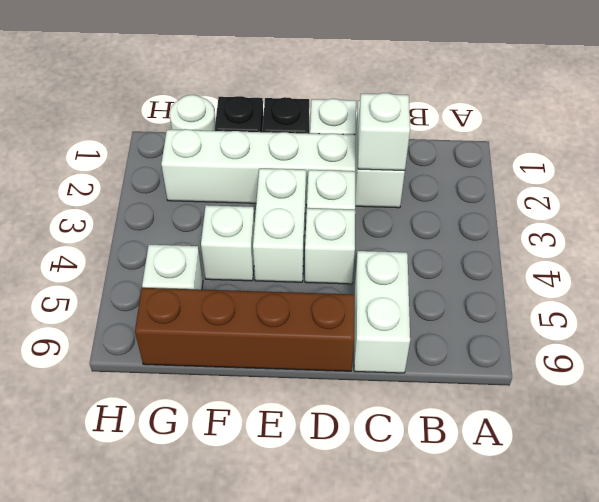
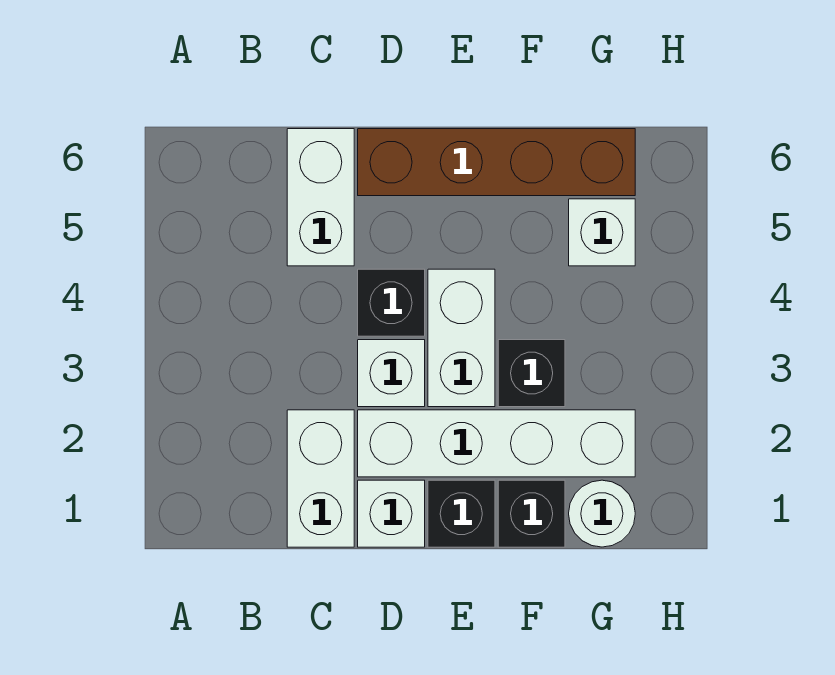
white 1x1 brick [358,93,410,170] -> none
white 1x1 brick [305,208,355,284] -> black 1x1 brick [358,269,425,336]
none -> black 1x1 brick [498,340,565,407]
white 1x1 brick [201,205,255,281] -> none

